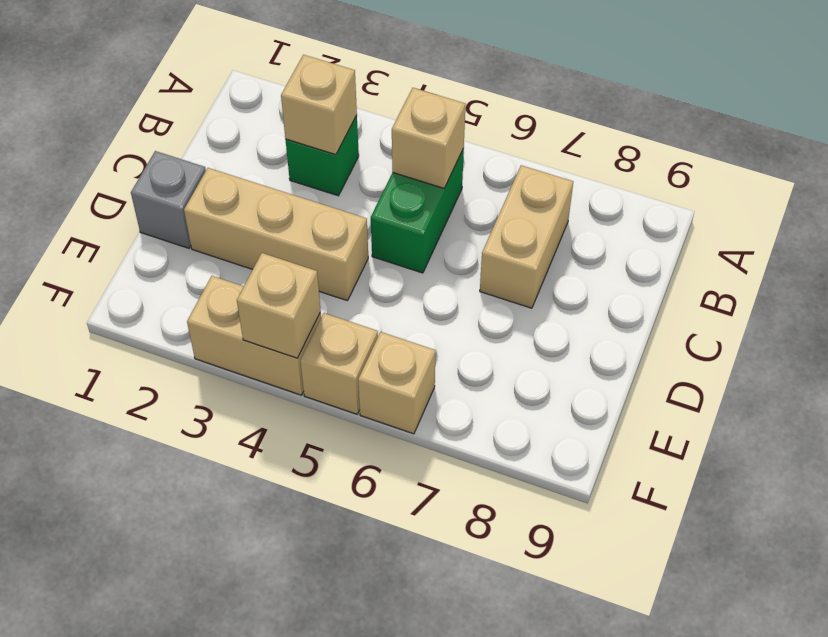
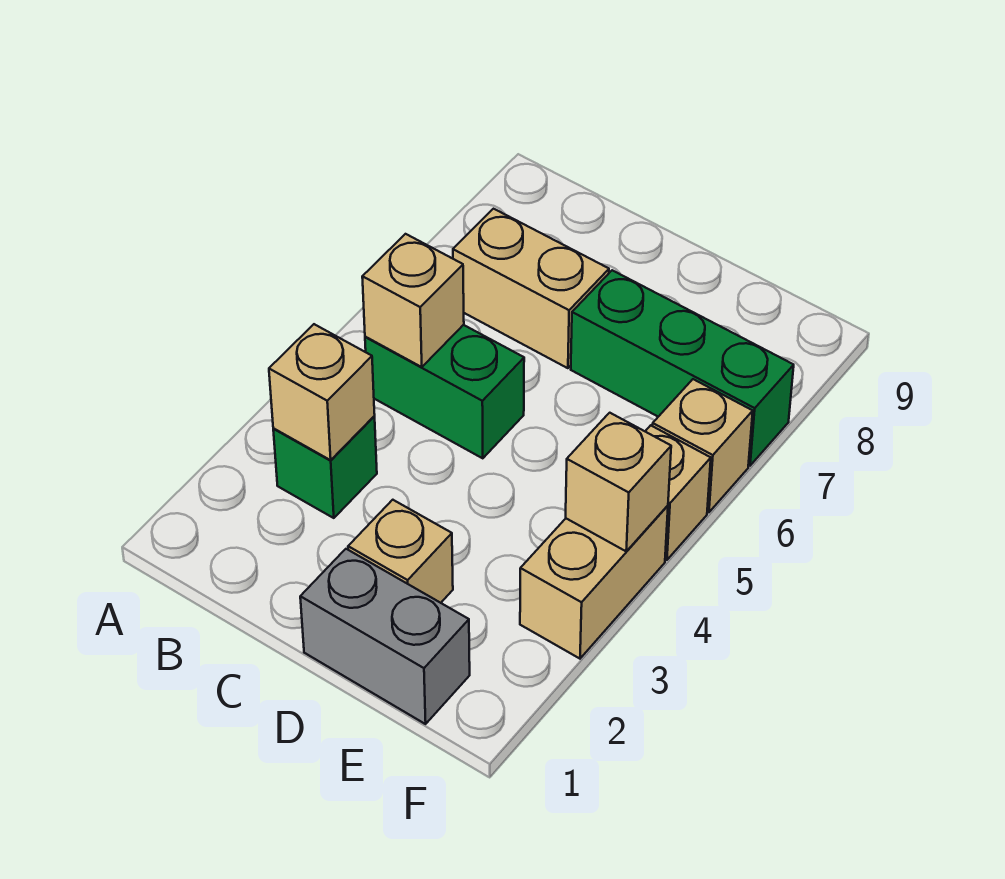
grey 1x1 brick [131,151,206,248] -> grey 1x2 brick [300,549,470,724]
tan 1x3 brick [184,168,368,301] -> tan 1x1 brick [348,500,453,603]
none -> green 1x3 brick [571,270,794,466]

